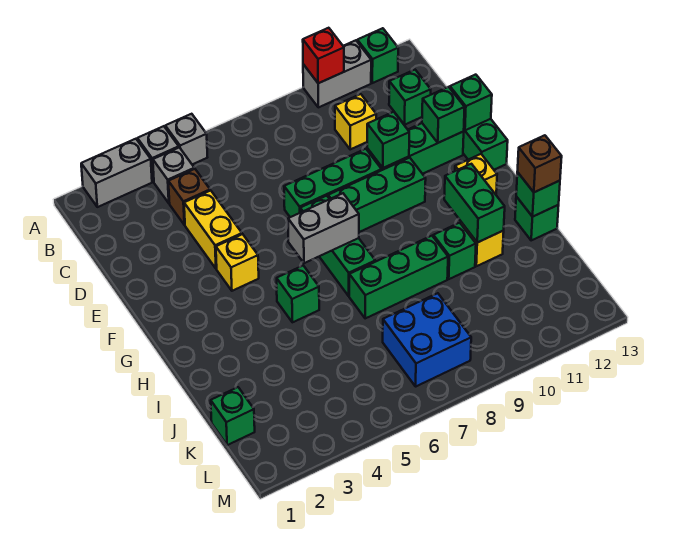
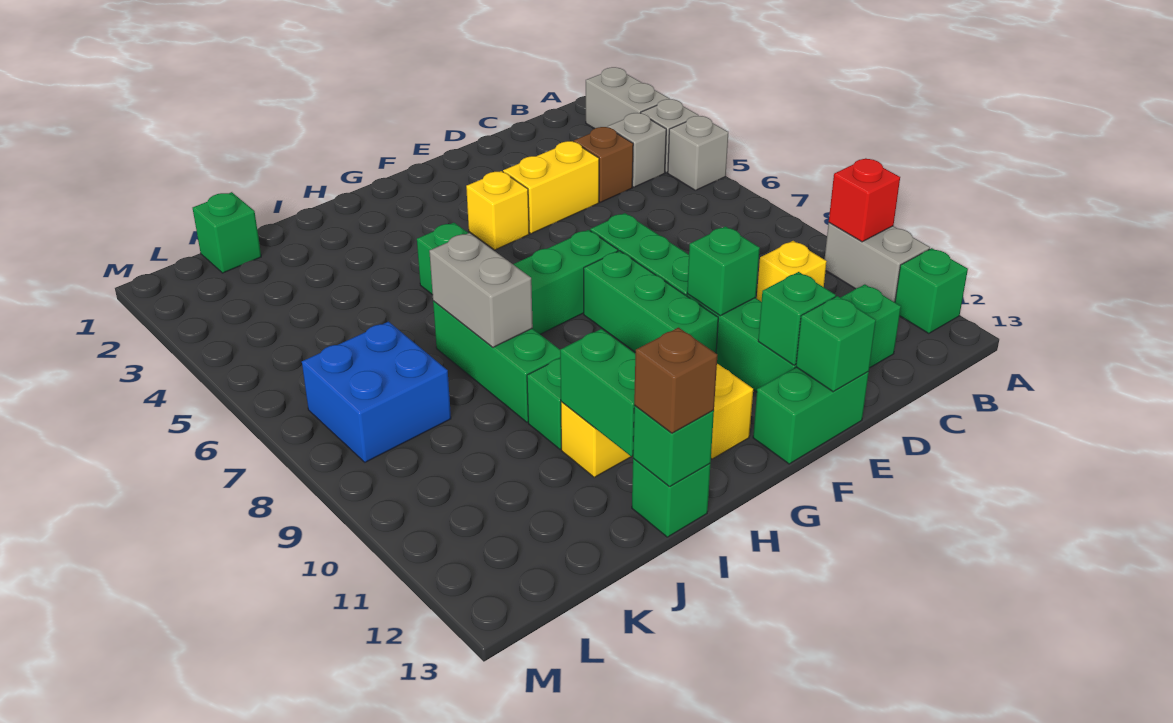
grey 1x2 brick [288,193,359,263] -> grey 1x2 brick moved to [429,233,533,347]
green 1x2 brick [444,164,505,243] -> green 1x2 brick turned to [560,329,635,456]

